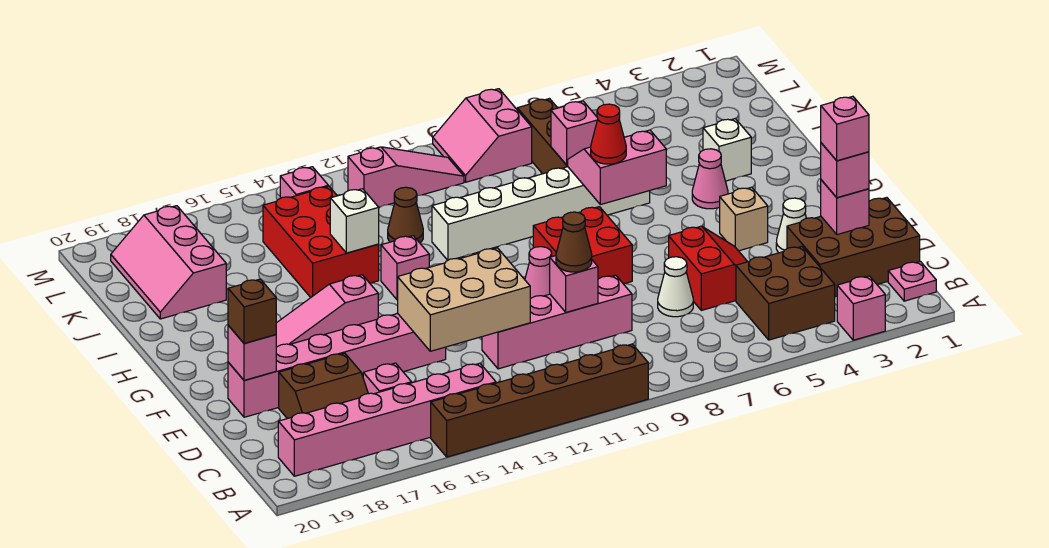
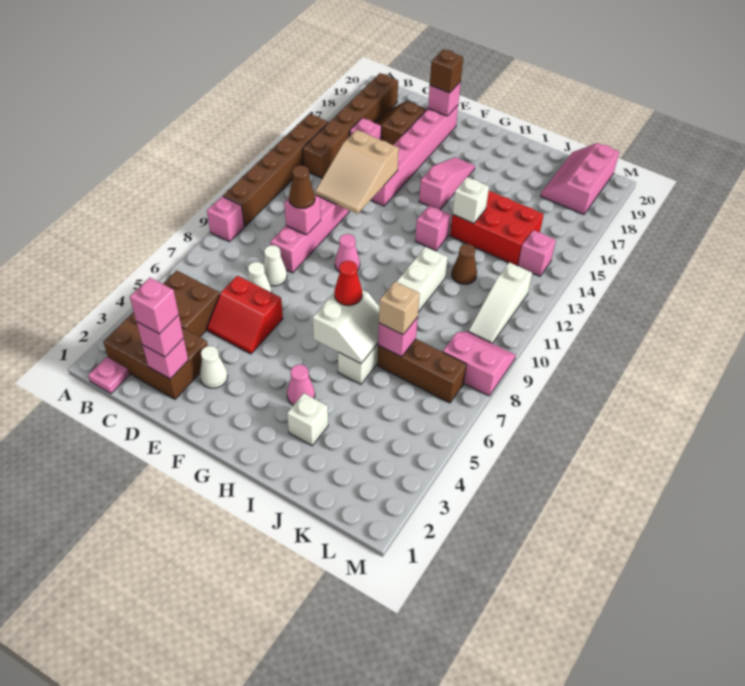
pink 1x1 brick [837,276,885,340] -> pink 1x1 brick moved to [207,196,244,242]
pink 1x6 brick [278,363,496,476] -> brown 1x6 brick [303,73,398,178]
brown 2x3 brick [787,198,920,297] -> brown 2x3 brick turned to [103,312,208,399]
none -> white 1x1 cone [263,245,287,286]
tan 2x3 brick [398,248,530,351] -> tan 2x3 slope [315,130,399,214]
tan 1x1 brick [720,187,768,251] -> tan 1x1 brick moved to [379,282,420,335]
red 2x2 brick [533,207,632,284] -> none
pink 2x2 slope [567,130,666,205] -> white 2x2 slope [313,290,379,364]
pink 2x3 slope [111,206,226,319] -> pink 2x3 slope turned to [541,143,619,215]
pink 1x3 slope [348,147,464,207] -> white 1x3 slope [468,262,532,343]

